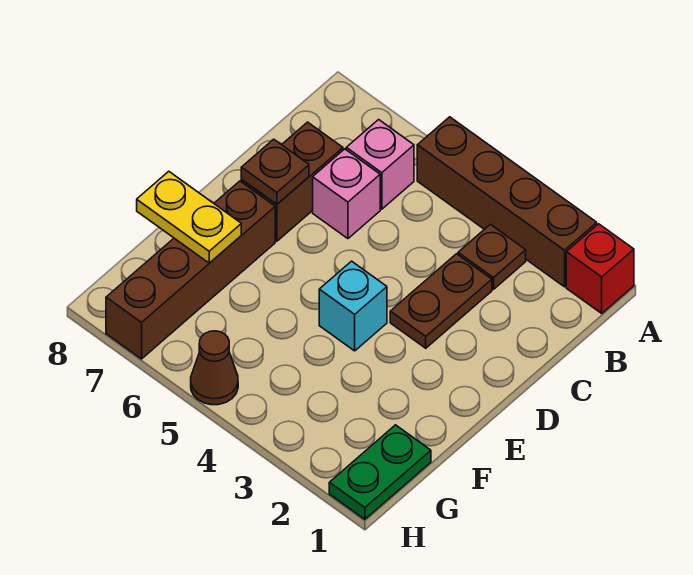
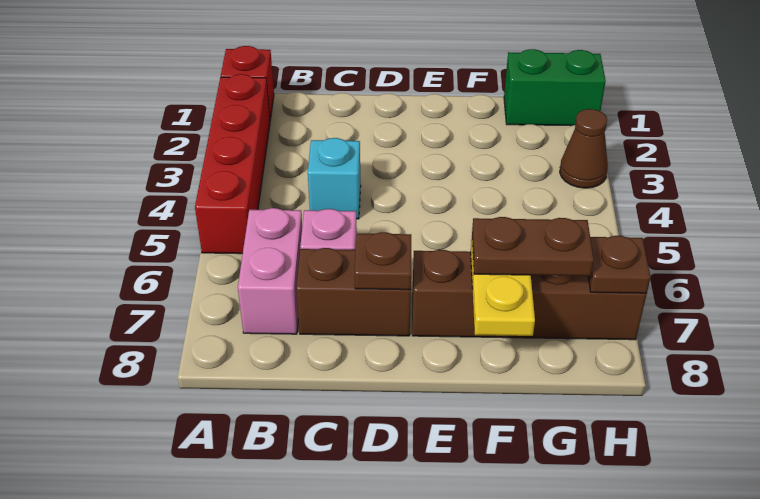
brown 1x4 brick [417,117,597,287] -> red 1x4 brick [195,74,270,254]
brown 1x1 plate [458,224,526,289] -> brown 1x1 plate moved to [588,236,651,294]
pink 1x1 brick [346,120,414,209] -> pink 1x2 brick [238,208,302,334]
brown 1x2 plate [390,254,492,348] -> brown 1x2 plate moved to [472,217,594,276]
cyan 1x1 brick [319,261,387,351] -> cyan 1x1 brick moved to [308,138,361,219]
green 1x2 plate [329,425,431,519] -> green 1x2 brick [504,49,606,126]
brown 1x1 cone [191,331,238,405] -> brown 1x1 cone moved to [560,109,608,188]

